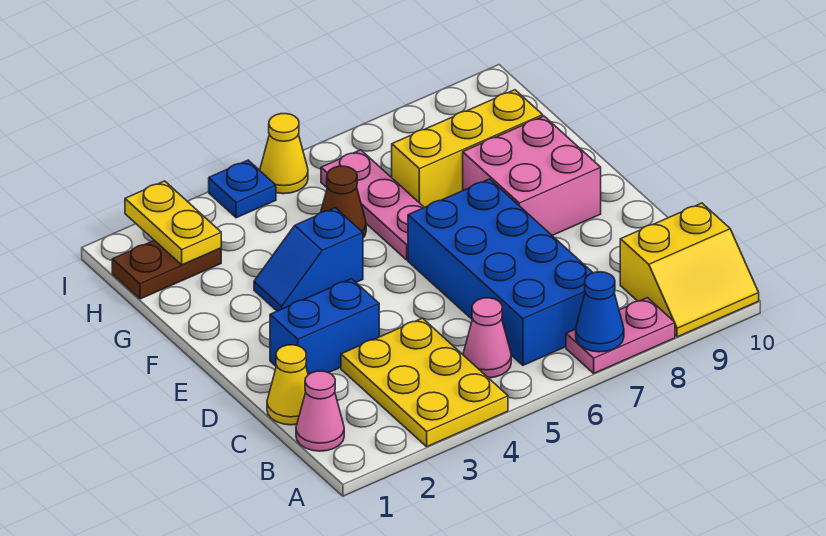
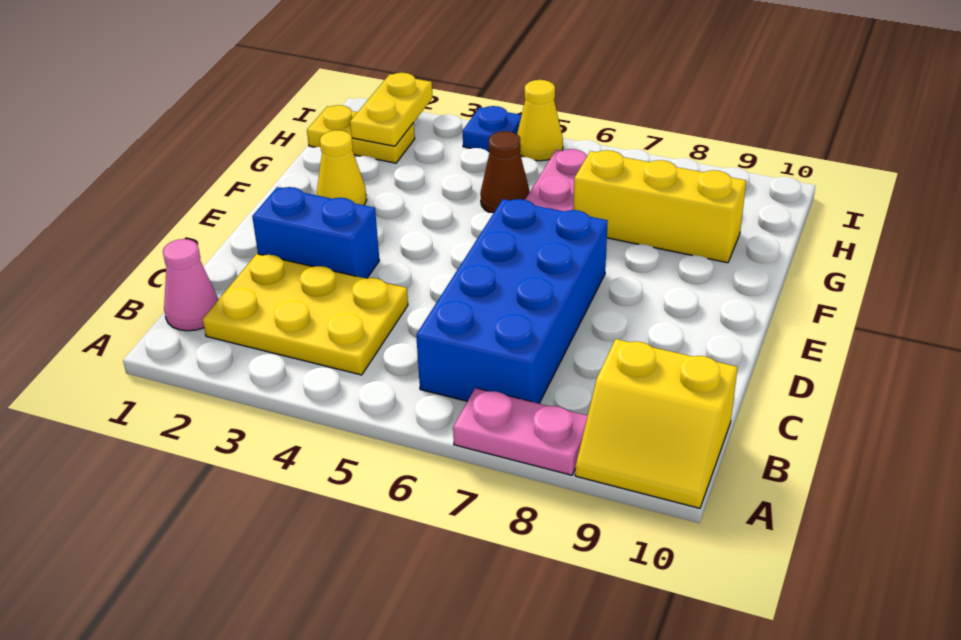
yellow 2x3 plate [341,318,508,447] -> yellow 2x3 plate turned to [203,254,408,375]
blue 1x1 cone [576,272,624,352] -> none
pink 1x1 cone [463,298,511,378] -> none
yellow 1x1 cone [267,345,308,425] -> yellow 1x1 cone moved to [317,130,367,205]
pink 2x2 brick [463,116,601,235] -> none
blue 1x2 slope [254,208,363,311] -> none
brown 1x2 plate [112,240,221,299] -> yellow 1x2 plate [307,105,415,163]

